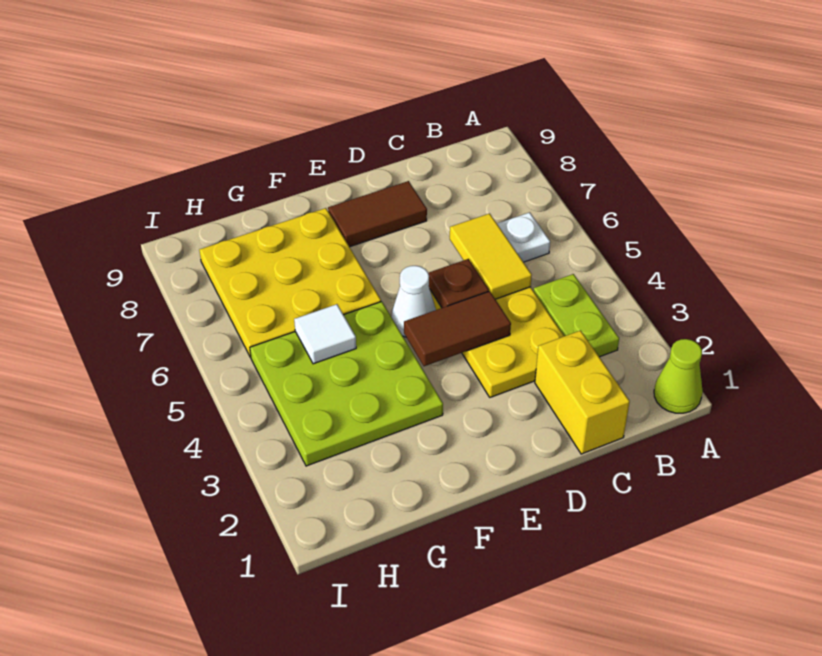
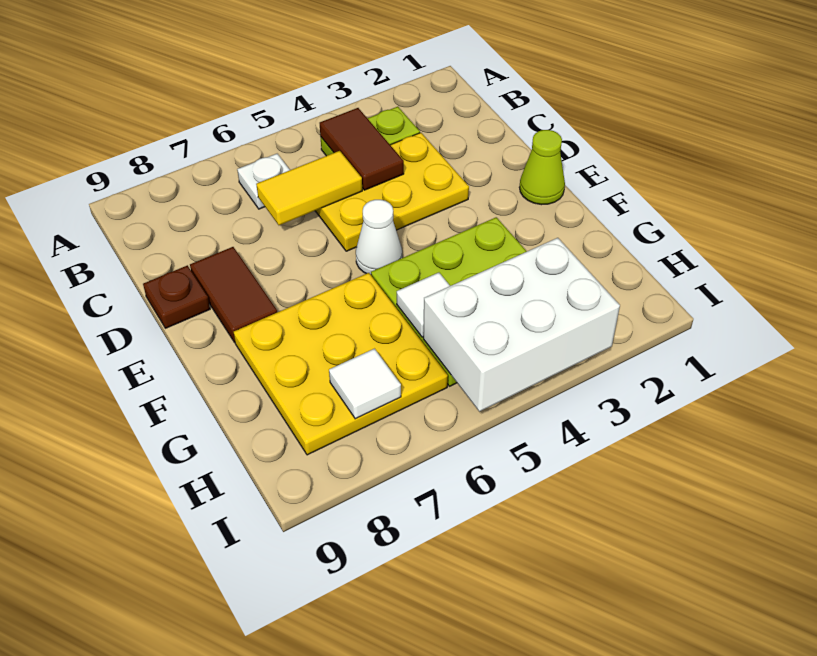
lime 1x1 cone [654,339,703,413] -> lime 1x1 cone moved to [519,130,565,205]
yellow 1x2 brick [535,330,630,454] -> none
brown 1x2 tile [404,291,511,366] -> brown 1x2 tile moved to [320,108,404,190]
brown 1x1 plate [428,259,489,308] -> brown 1x1 plate moved to [143,265,210,328]
none -> white 2x3 brick [423,238,620,411]
none -> white 1x1 tile [329,349,401,419]

